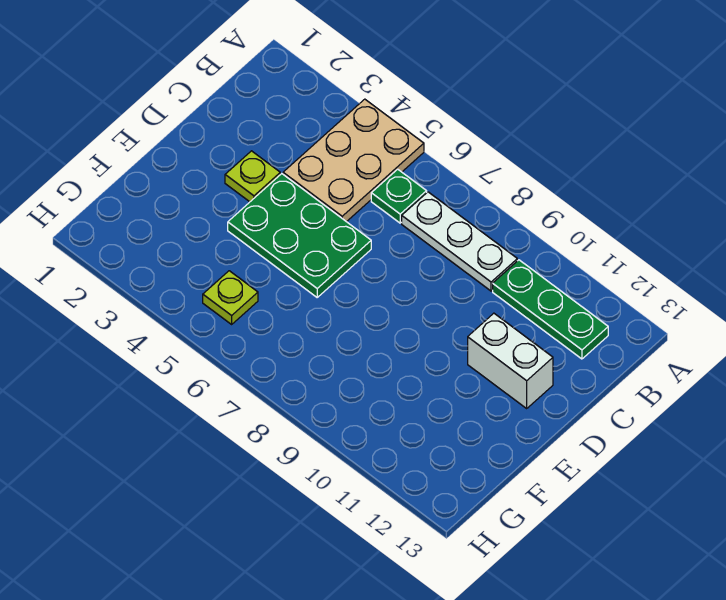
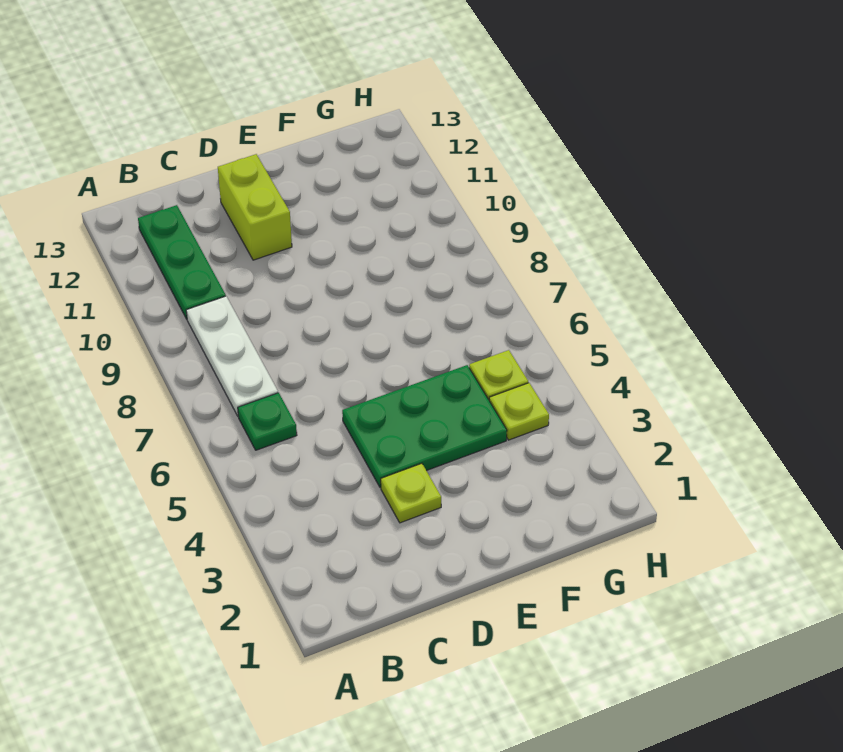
tan 2x3 plate [283,99,424,222] -> none
green 2x3 plate [228,174,371,297] -> green 2x3 plate turned to [342,365,507,488]
white 1x2 brick [468,313,553,408] -> lime 1x2 brick [218,154,292,260]
none -> lime 1x1 plate [489,383,549,440]

